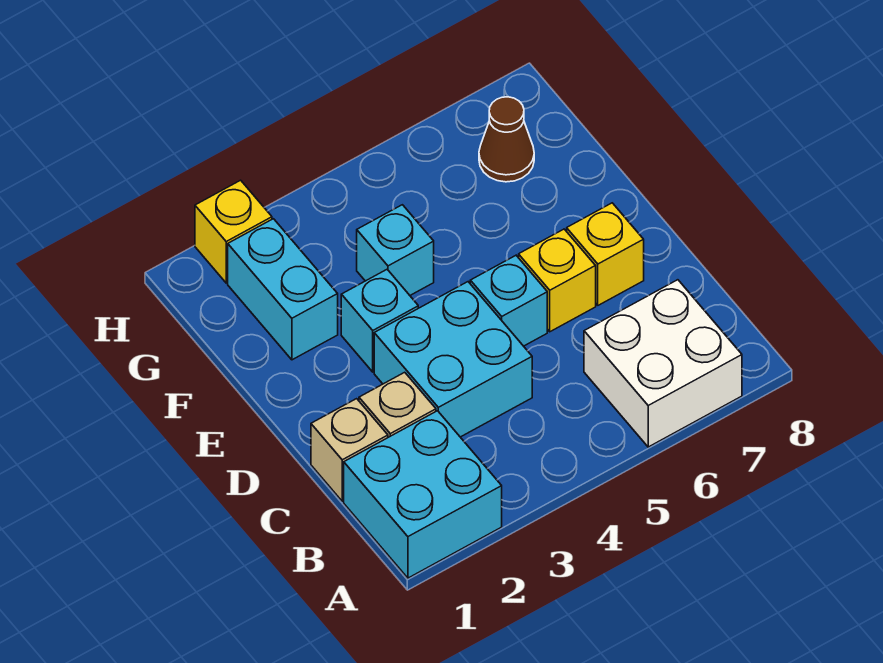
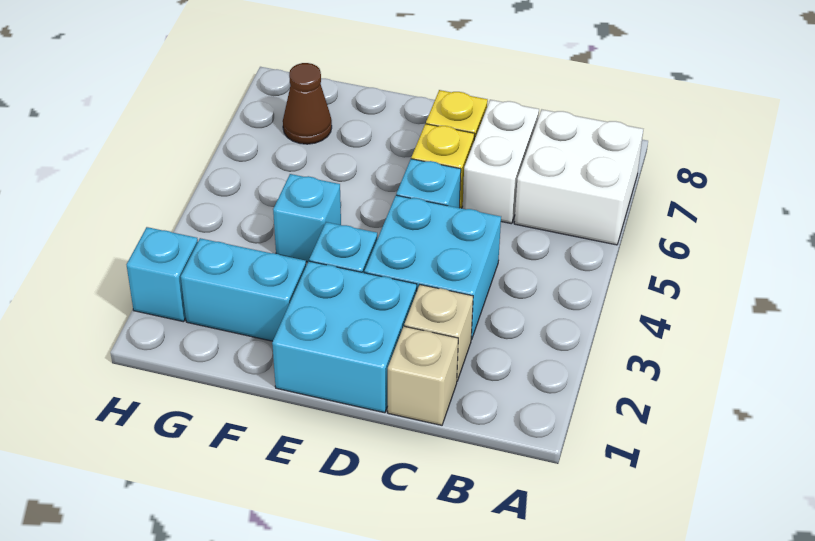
cyan 2x2 brick [344,411,502,578] -> cyan 2x2 brick moved to [272,261,417,413]
none -> white 1x2 brick [463,100,539,224]
yellow 1x1 brick [195,180,272,283] -> cyan 1x1 brick [127,227,198,322]

